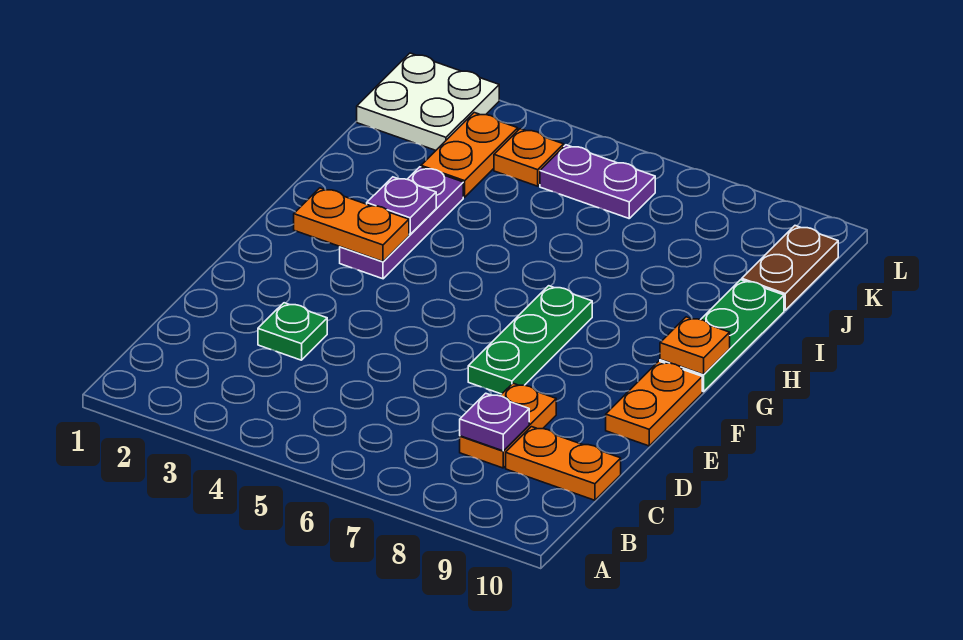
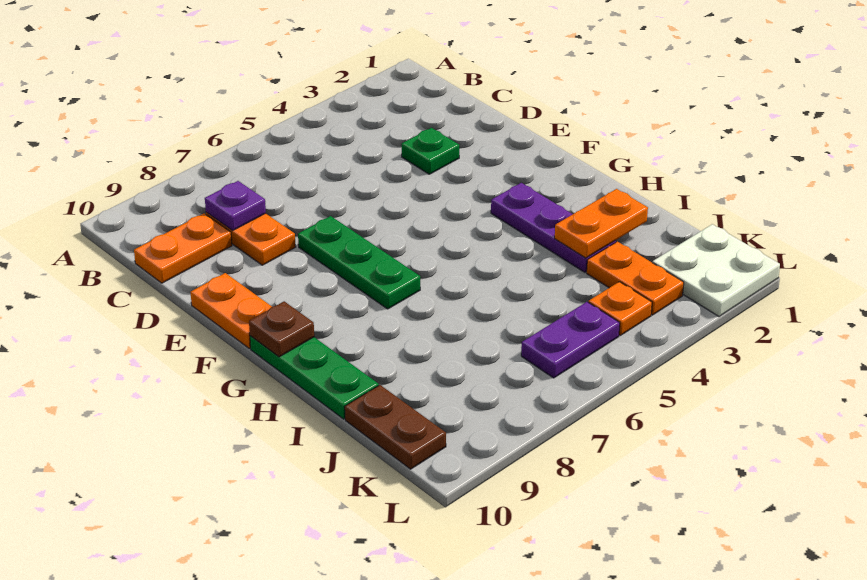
orange 1x2 plate [294,188,409,262] -> orange 1x2 plate moved to [555,189,648,258]
orange 1x1 plate [660,317,730,374] -> brown 1x1 plate [249,301,314,357]
purple 1x1 plate [367,177,436,234] -> none

